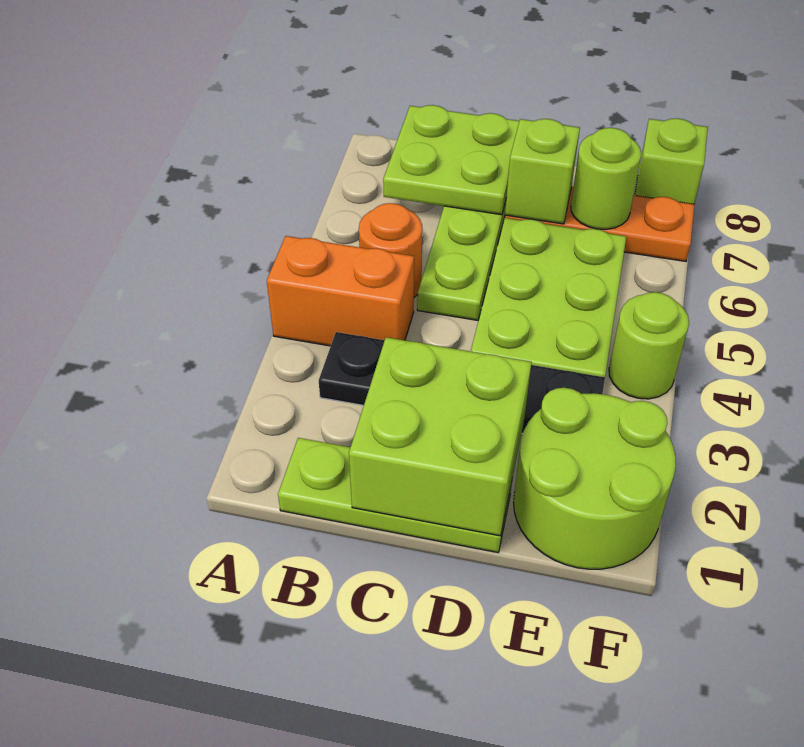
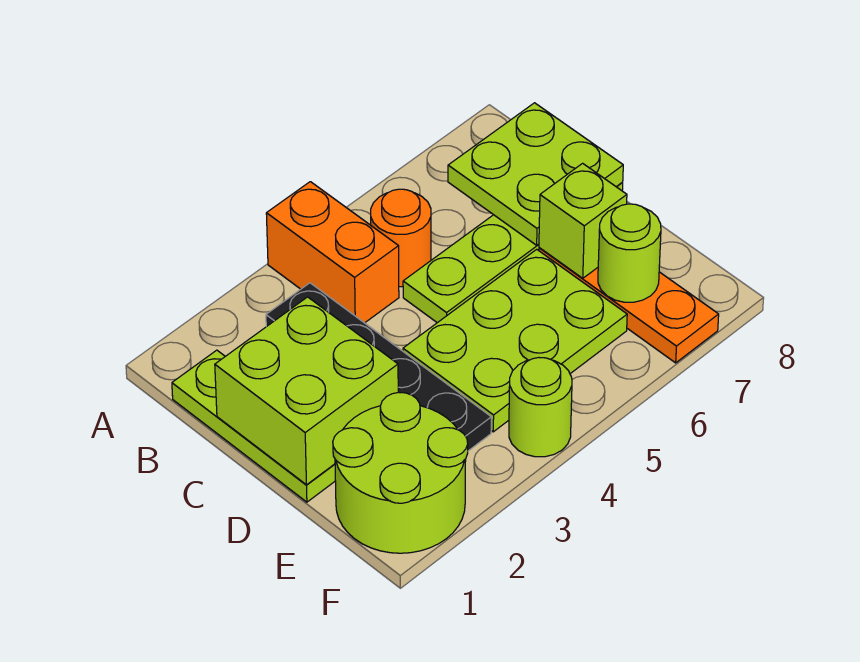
lime 1x1 brick [635,118,708,204] -> none

